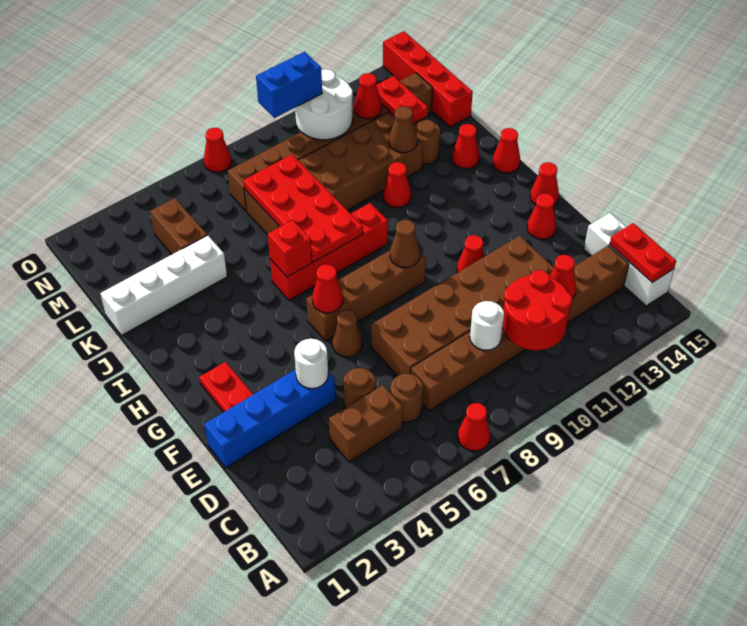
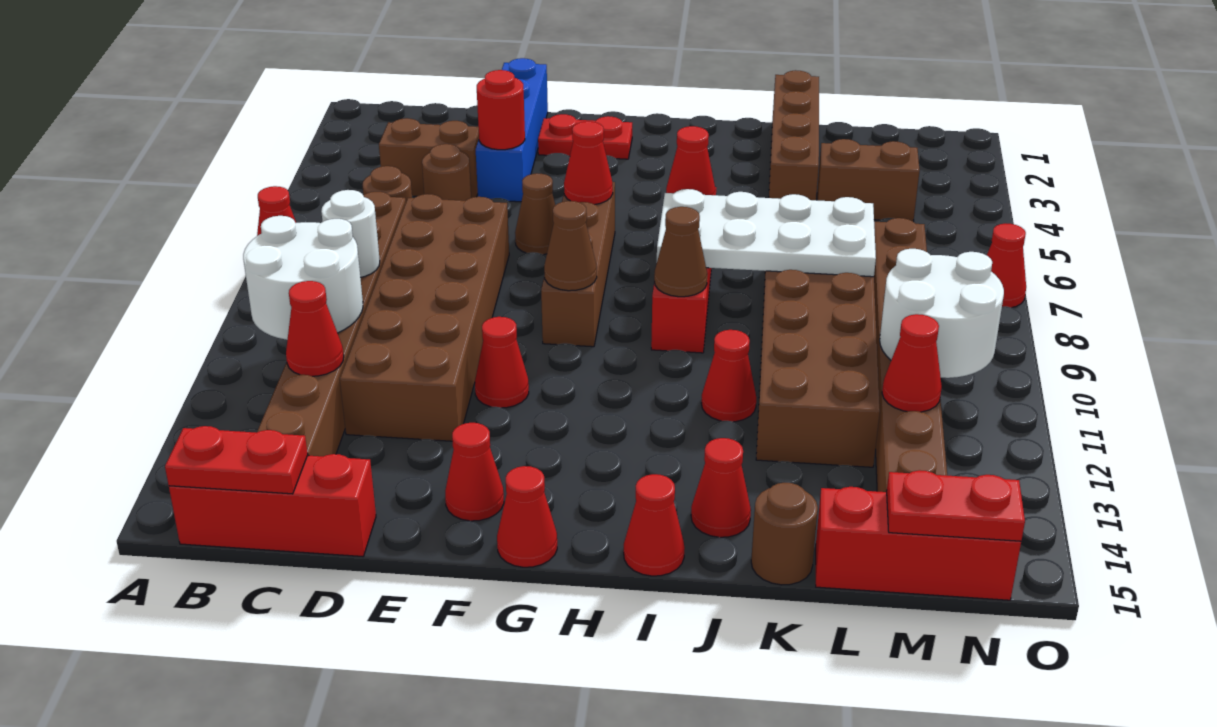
red 2x2 round brick [503,270,572,350] -> white 2x2 round brick [243,216,363,340]
white 1x3 brick [584,213,674,306] -> red 1x3 brick [169,454,376,556]
brown 1x2 brick [329,385,403,462] -> brown 1x2 brick turned to [379,118,479,198]
white 1x1 round brick [294,339,328,389] -> red 1x1 round brick [477,70,525,150]
red 1x1 brick [268,220,312,277] -> red 1x1 cone [666,126,716,195]
red 2x4 plate [243,155,363,262] -> white 2x4 plate [657,189,876,277]
white 1x4 brick [100,235,227,335] -> brown 1x4 brick [769,70,819,200]
brown 1x1 cone [389,106,417,153] -> brown 1x1 cone moved to [654,207,707,297]
brown 1x1 round brick [414,120,440,164] -> brown 1x1 round brick moved to [751,483,818,585]
red 1x2 plate [376,76,428,123] -> red 1x2 plate moved to [887,470,1025,541]
red 1x4 brick [383,31,473,127] -> red 1x3 brick [816,487,1021,600]
blue 1x2 brick [256,52,322,118] -> none

